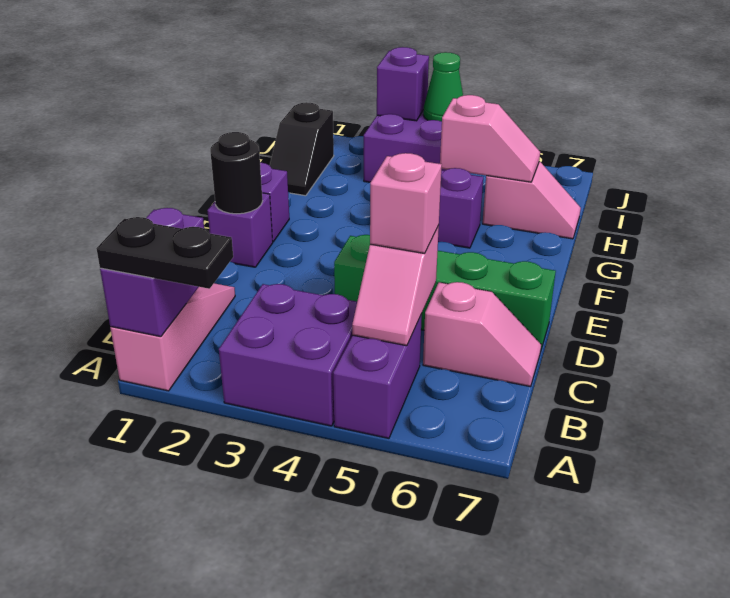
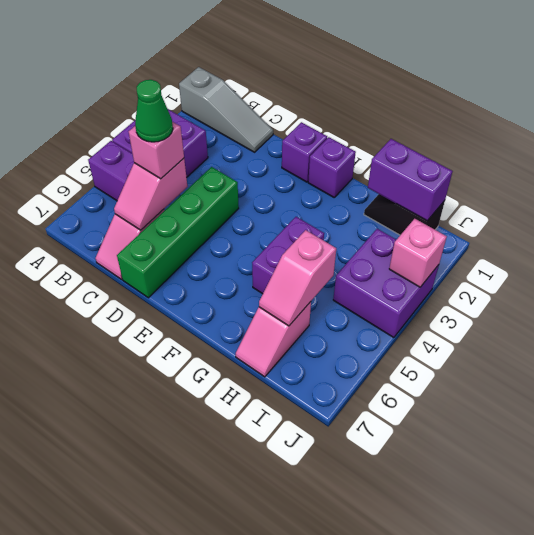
pink 1x3 slope [110,283,235,391] -> grey 1x3 slope [179,67,273,152]
purple 1x2 brick [100,208,204,337] -> purple 1x2 brick moved to [368,139,453,221]
black 1x2 plate [96,217,233,289] -> none
pink 1x2 slope [352,225,439,346] -> pink 1x2 slope turned to [114,158,188,230]
black 1x1 round brick [210,132,262,214] -> none
purple 1x1 brick [377,47,429,121] -> pink 1x1 brick [389,219,447,287]
green 1x1 cone [423,52,463,121] -> green 1x1 cone moved to [135,80,173,142]

